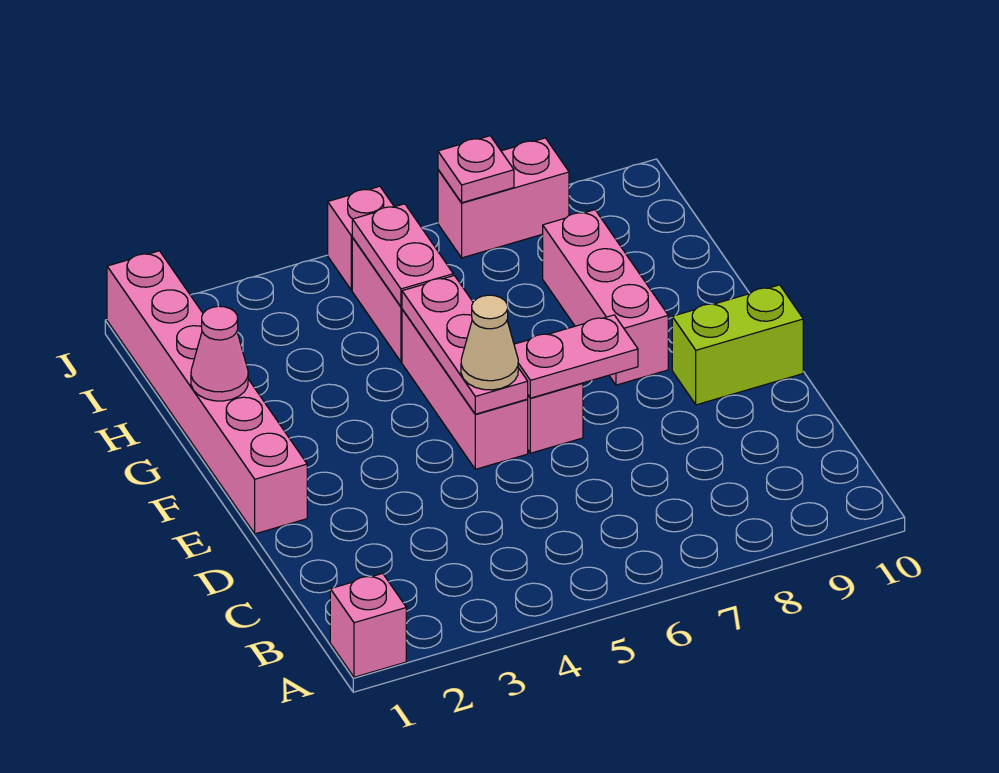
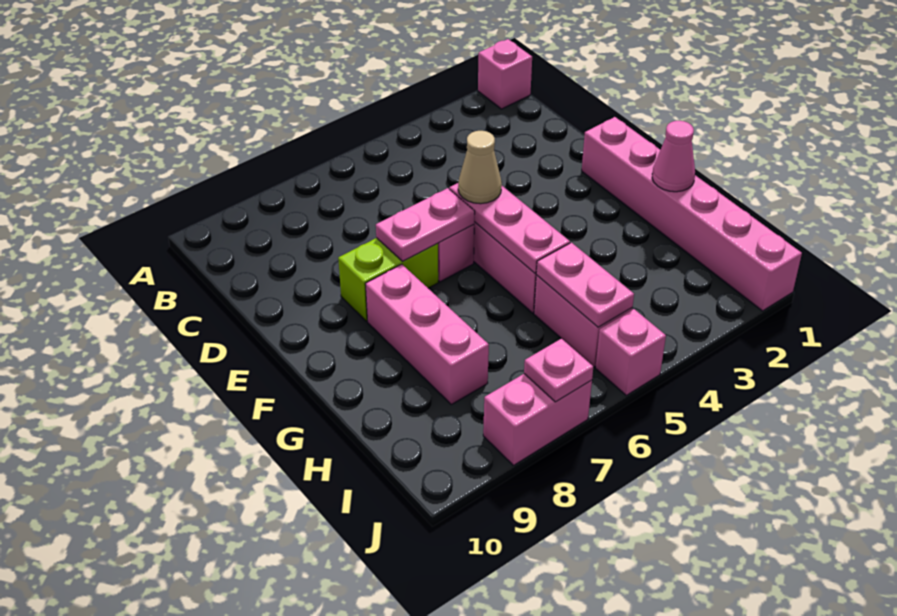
lime 1x2 brick [672,285,803,405] -> lime 1x2 brick moved to [338,238,438,321]

